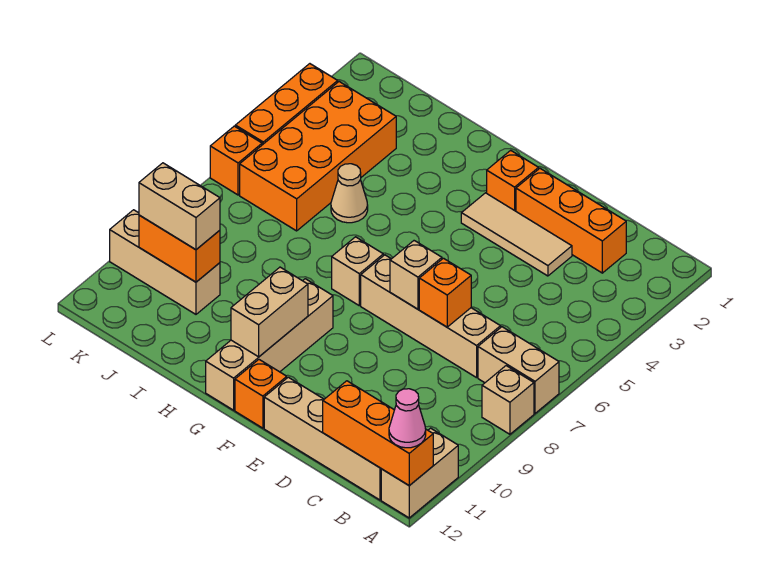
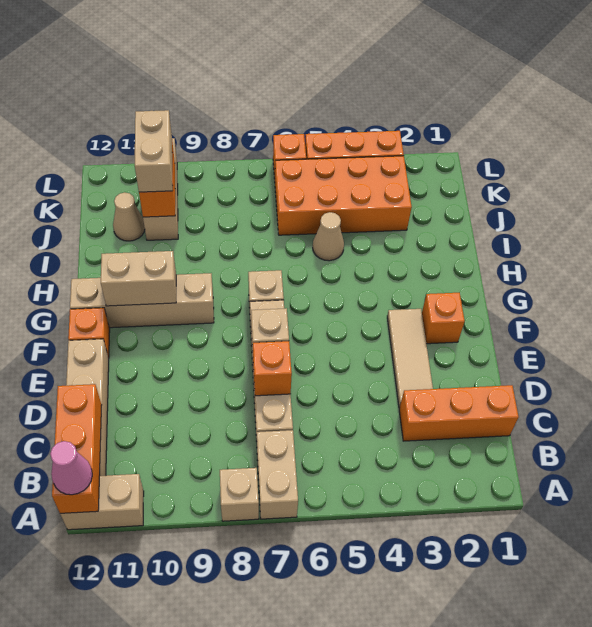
orange 1x3 brick [516,169,626,273] -> orange 1x3 brick turned to [399,385,519,441]
none -> tan 1x1 cone [113,192,145,241]

